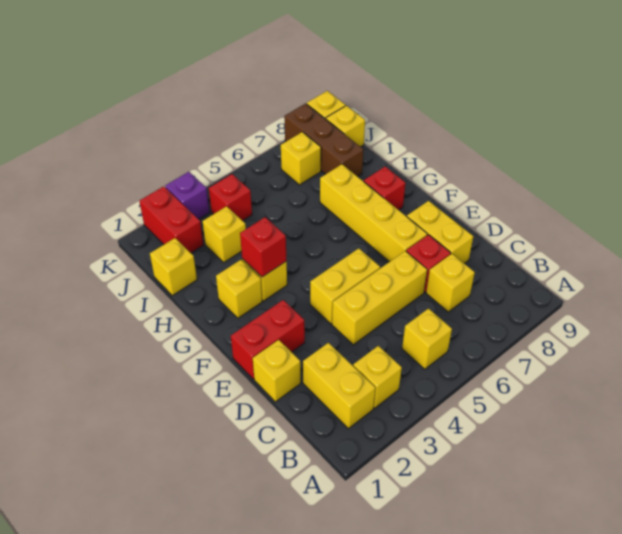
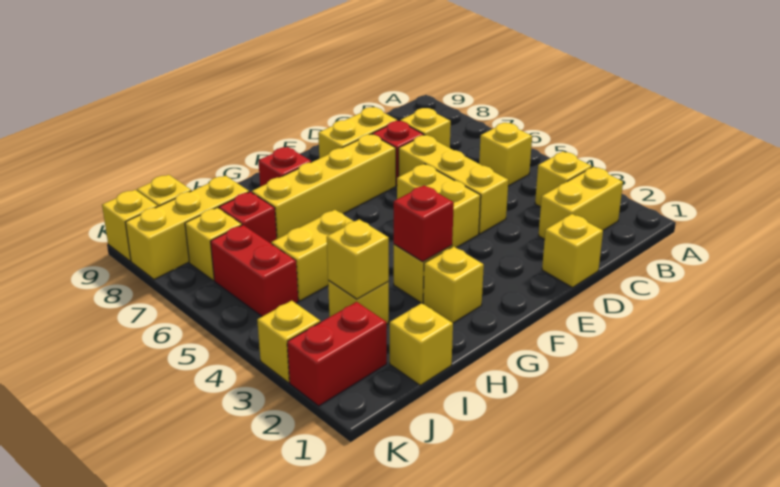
red 1x2 brick [231,300,305,379] -> red 1x2 brick moved to [211,225,298,316]
none -> yellow 1x2 brick [271,210,353,301]
none -> yellow 1x1 brick [327,219,389,299]
brown 1x3 brick [285,103,363,177] -> yellow 1x3 brick [125,176,249,279]
red 1x1 brick [209,174,252,221] -> red 1x1 brick moved to [219,192,277,244]
purple 1x1 brick [165,172,209,219] -> yellow 1x1 brick [257,301,320,383]

